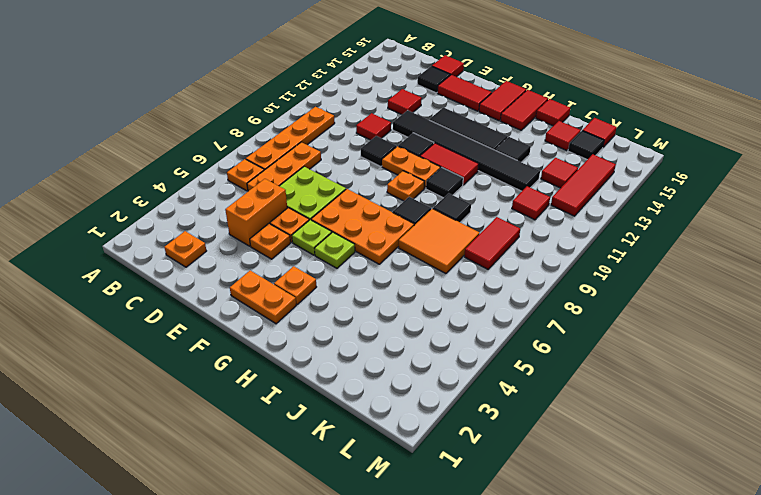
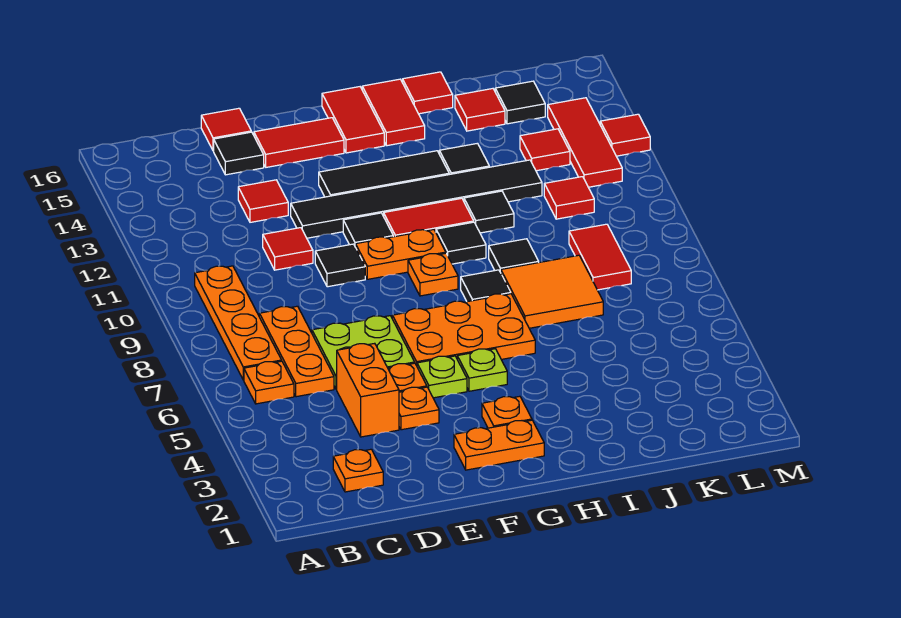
none -> black 1x1 tile [464,191,514,233]
red 1x1 tile [582,118,617,147] -> red 1x1 tile moved to [600,114,650,156]

